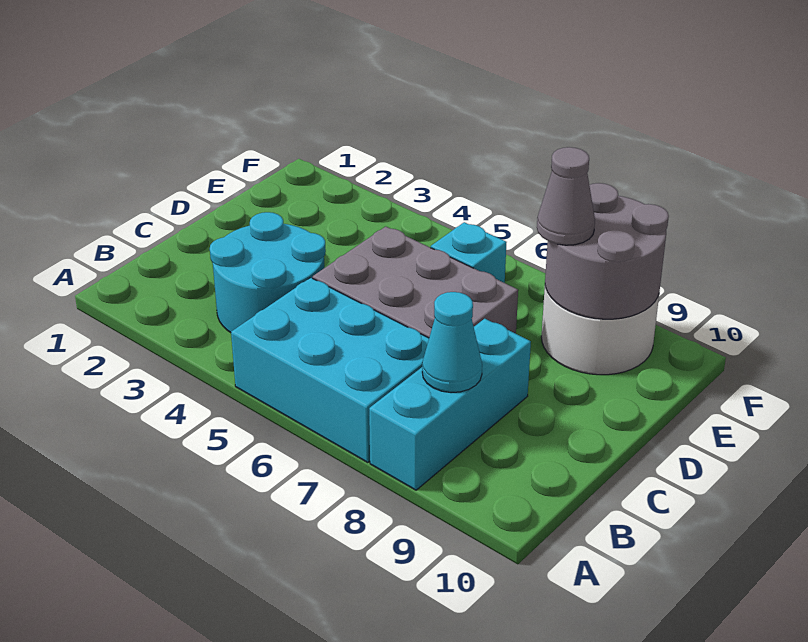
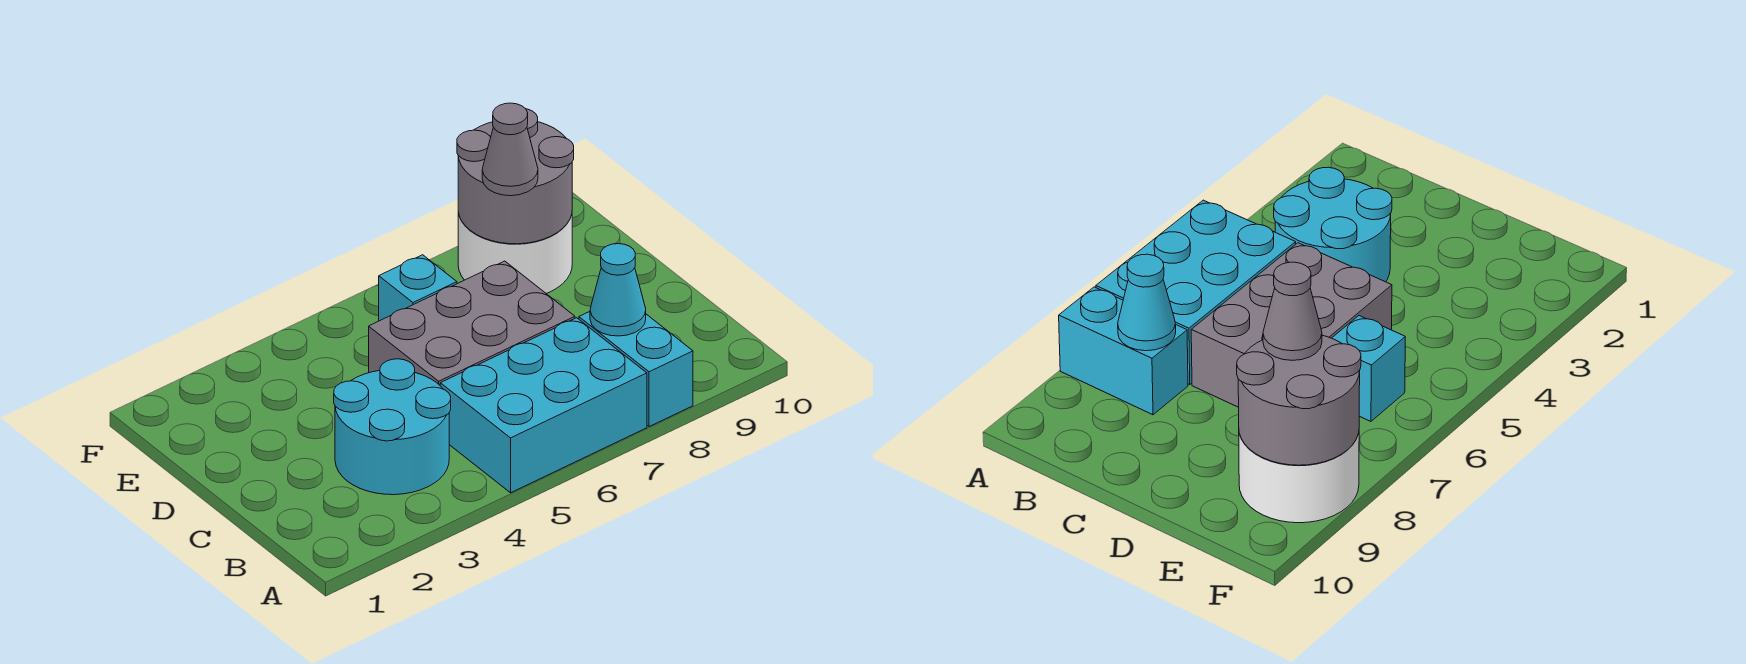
cyan 1x3 brick [369,319,531,490] -> cyan 1x2 brick [579,312,693,427]

